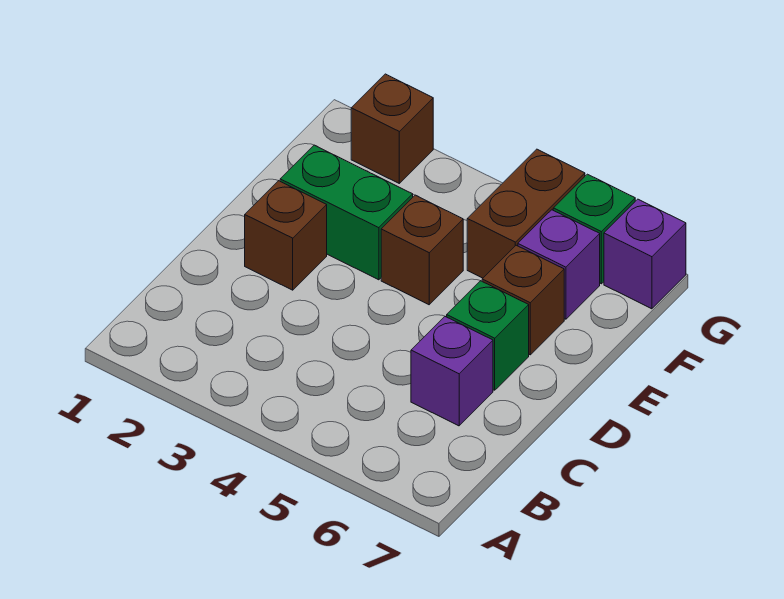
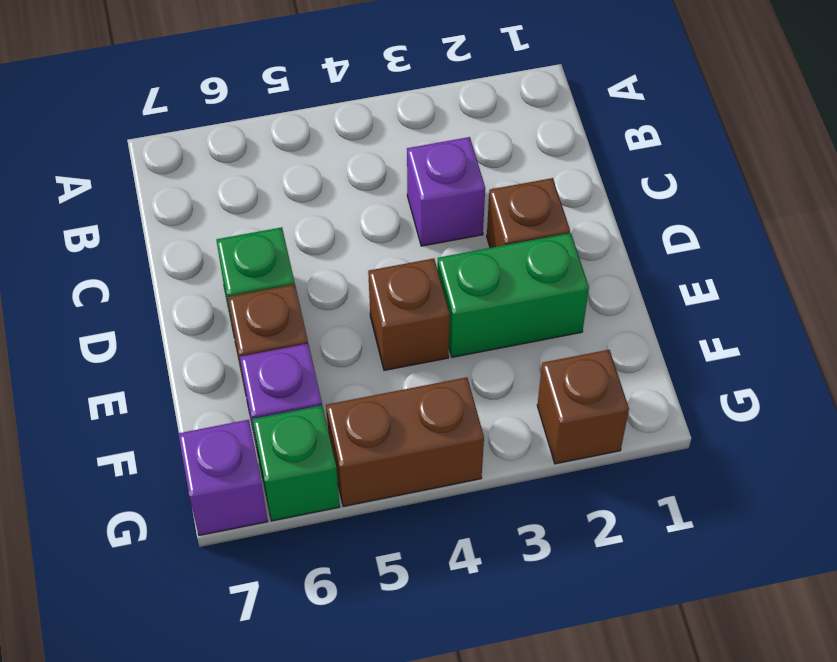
purple 1x1 brick [411,317,493,426] -> purple 1x1 brick moved to [407,137,485,246]
brown 1x2 brick [467,149,585,278] -> brown 1x2 brick turned to [326,377,484,507]

